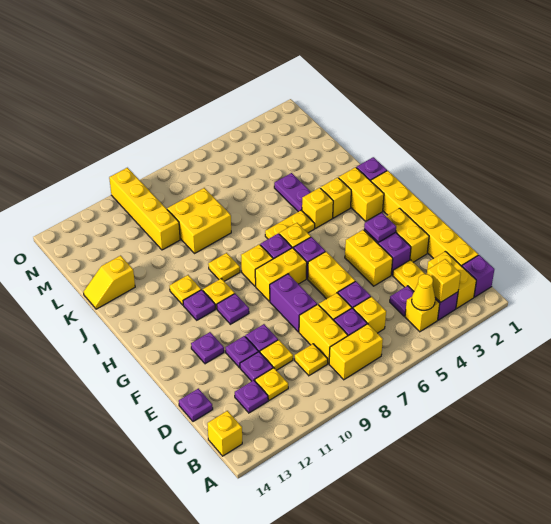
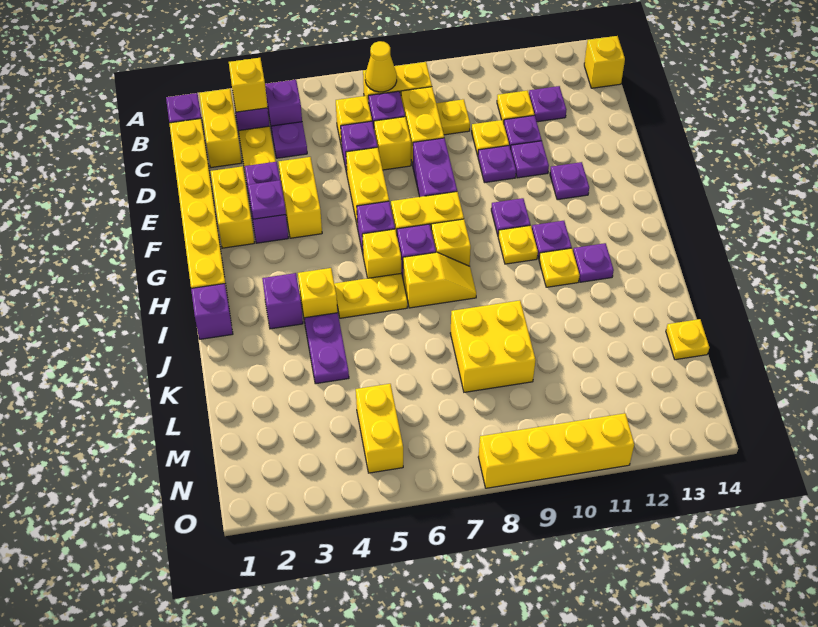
yellow 1x1 brick [405,297,440,332] -> purple 1x1 brick [265,80,302,126]
yellow 1x1 cone [412,274,435,310] -> yellow 1x1 cone moved to [365,41,397,92]
purple 1x1 plate [179,388,213,422] -> purple 1x1 plate moved to [573,243,614,282]
yellow 1x2 brick [339,167,384,221] -> yellow 1x2 brick moved to [356,384,403,473]
yellow 1x1 brick [321,177,351,218] -> purple 1x1 brick [262,273,303,329]
yellow 1x1 plate [208,253,240,281] -> yellow 1x1 plate moved to [666,319,709,360]
yellow 1x2 slope [83,256,135,309] -> yellow 1x2 slope moved to [403,252,476,308]
yellow 1x4 brick [109,168,180,250] -> yellow 1x4 brick turned to [478,413,634,488]

